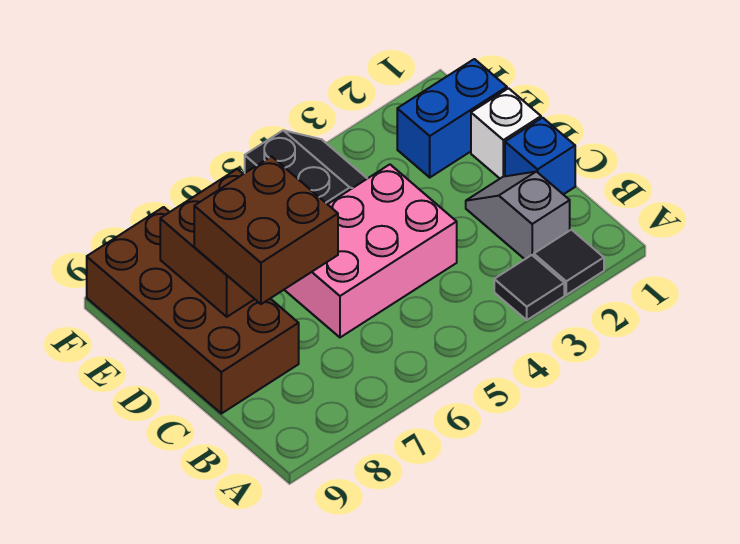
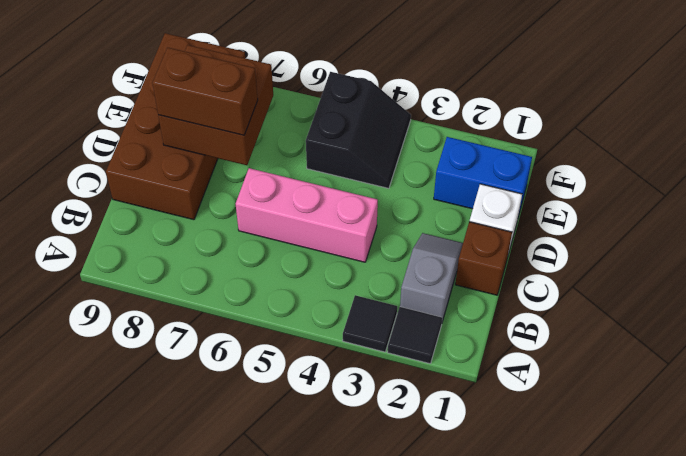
blue 1x1 brick [505,118,575,194] -> brown 1x1 brick [455,222,512,295]
pink 2x3 brick [284,164,457,337] -> pink 1x3 brick [236,168,378,262]
brown 2x2 brick [194,156,338,304] -> brown 1x2 brick [153,48,258,135]

